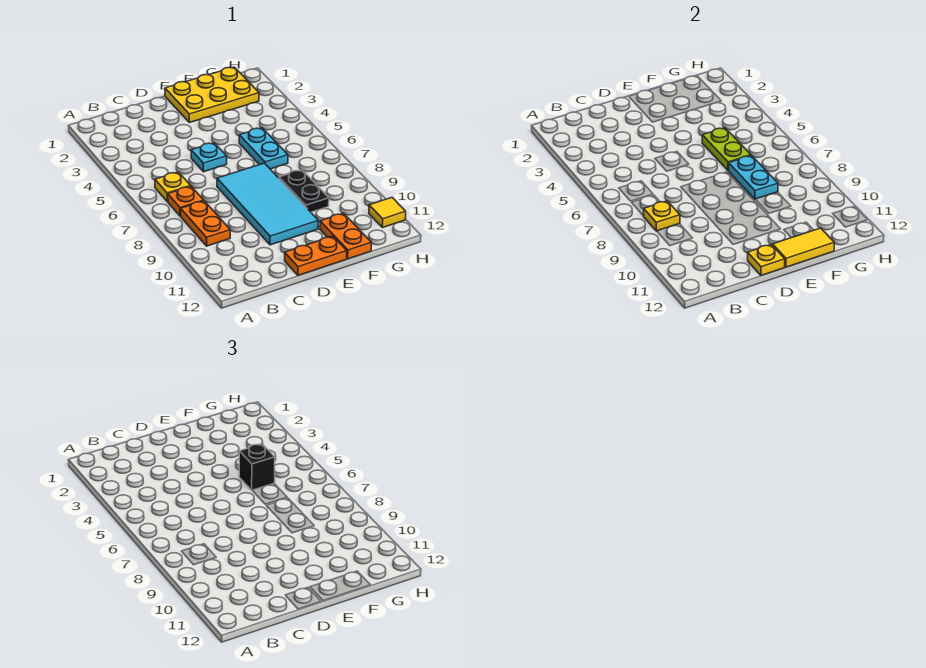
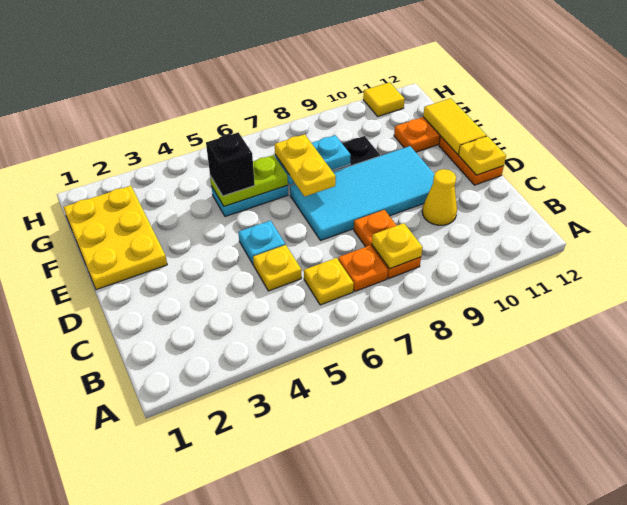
orange 1x2 plate [181,201,230,246] -> orange 1x2 plate turned to [354,210,421,278]
none -> yellow 1x1 plate [253,245,302,291]
none -> yellow 1x1 cone [422,169,457,225]
none -> yellow 1x2 plate [275,134,336,197]

